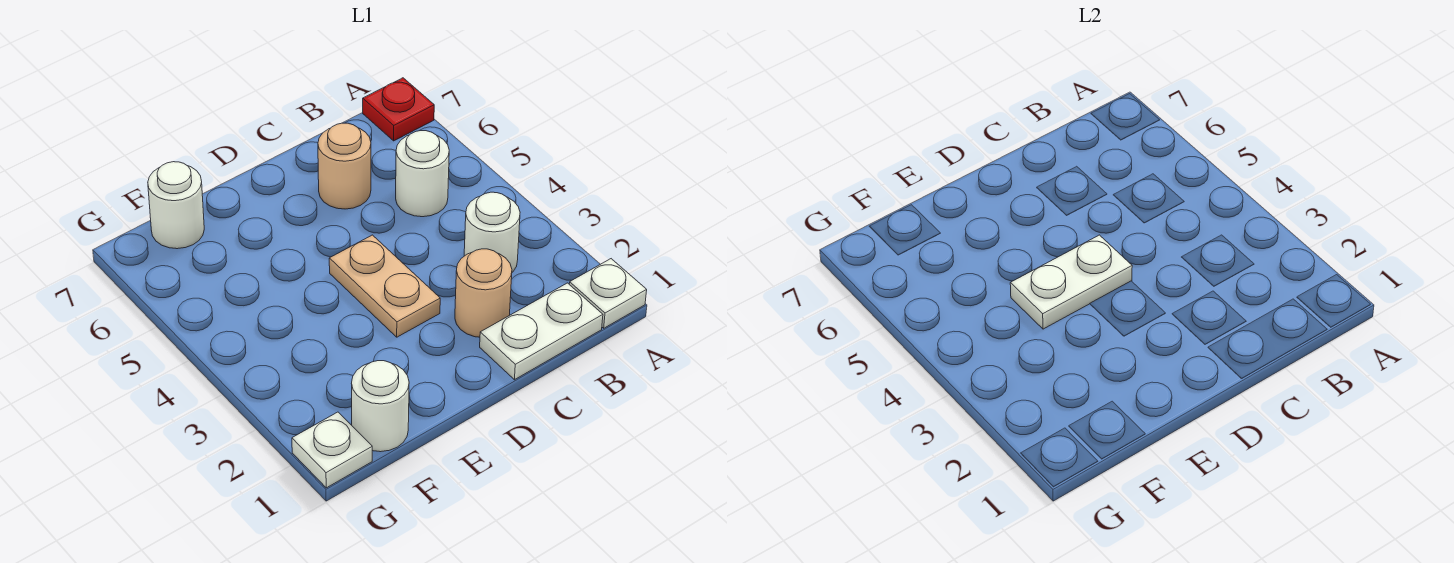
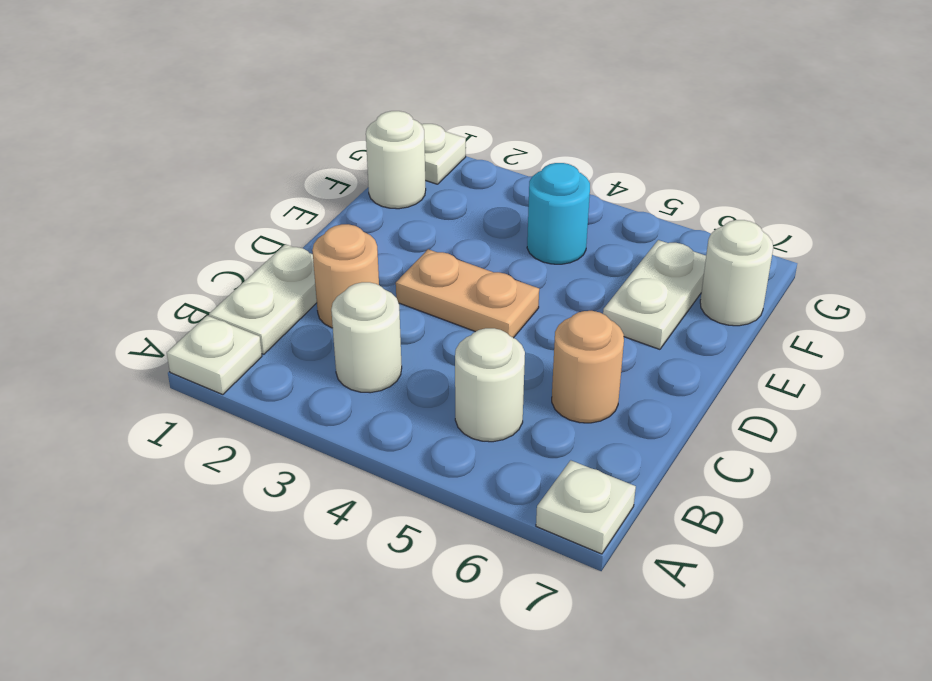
red 1x1 plate [363,78,434,141] -> white 1x1 plate [536,460,636,554]
white 1x2 plate [1010,235,1132,329] -> white 1x2 plate moved to [603,240,706,349]
none -> cyan 1x1 round brick [527,163,590,264]

